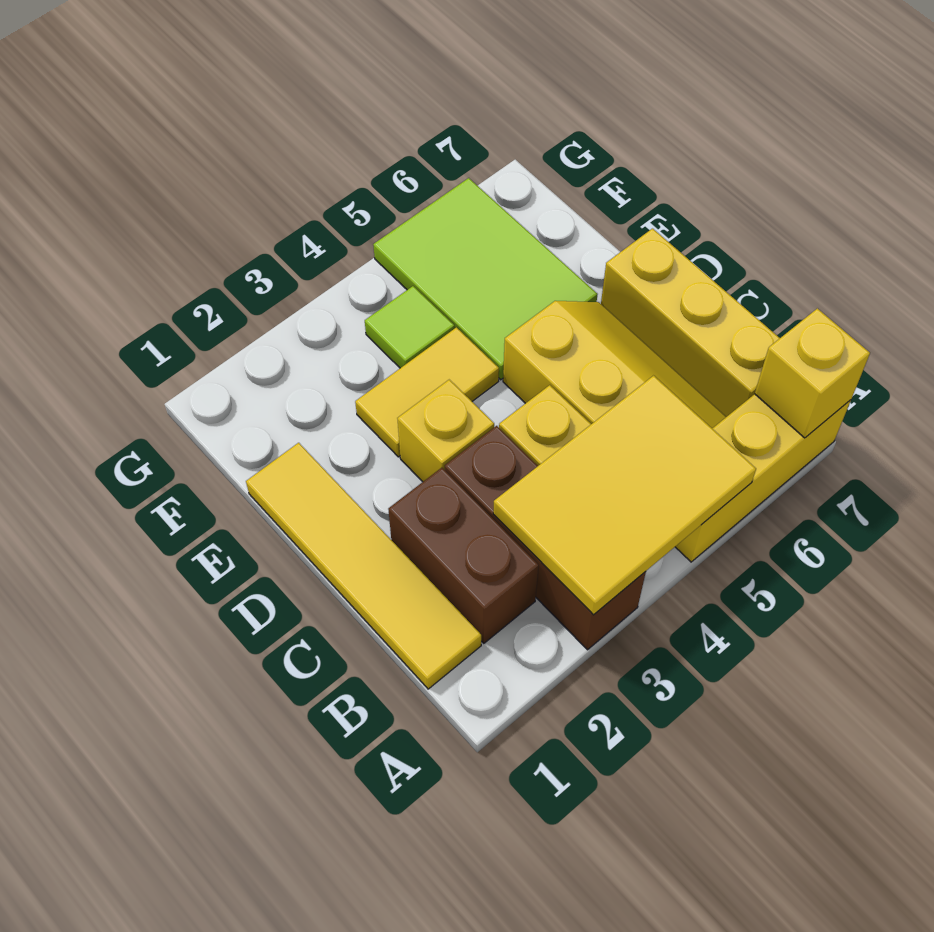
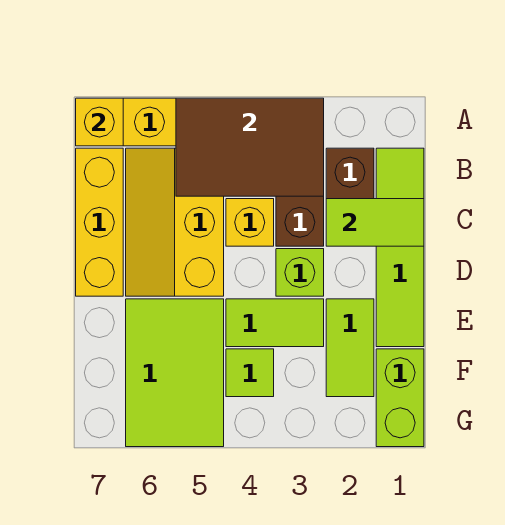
yellow 2x3 tile [493,376,756,615] -> brown 2x3 tile [176,98,324,196]
yellow 1x4 tile [246,443,481,689] -> lime 1x4 tile [376,148,424,347]
none -> lime 1x2 tile [326,199,424,246]
yellow 1x1 brick [397,380,494,482] -> lime 1x1 brick [276,249,324,296]
none -> lime 1x2 tile [326,299,374,397]
yellow 1x2 tile [355,327,499,457] -> lime 1x2 tile [226,299,324,347]
none -> lime 1x2 brick [376,349,424,447]

